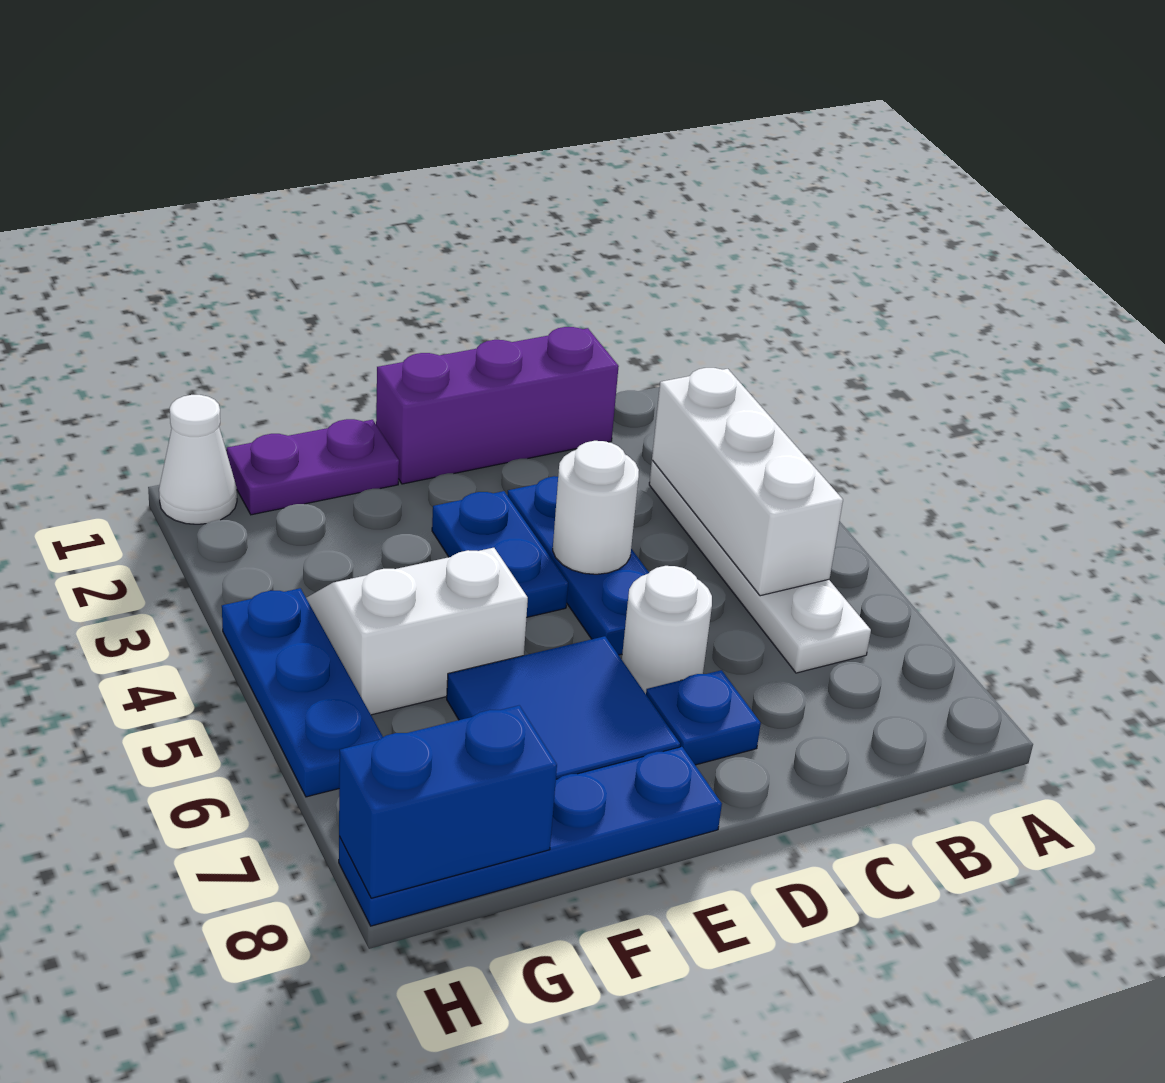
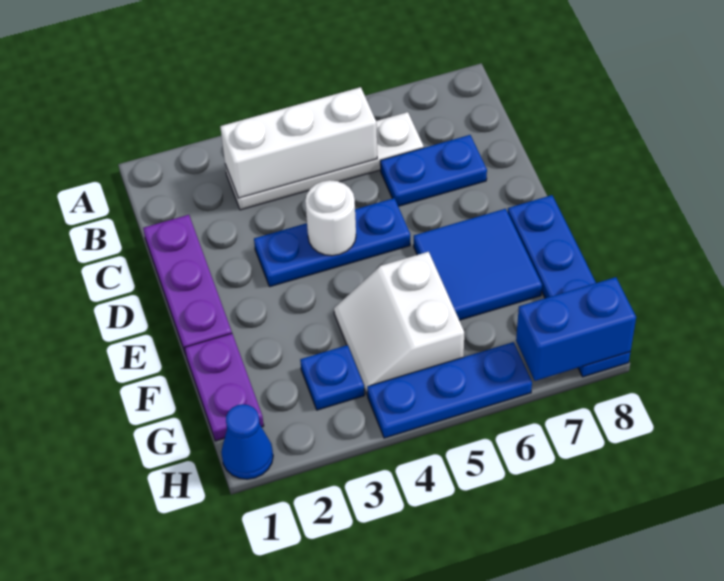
purple 1x3 brick [376,327,619,484] -> purple 1x3 plate [143,215,232,355]
white 1x1 round brick [622,566,712,694] -> none
blue 1x1 plate [646,670,761,765] -> blue 1x1 plate moved to [300,345,364,410]
blue 1x2 plate [432,491,568,617] -> blue 1x2 plate moved to [380,135,487,206]
blue 1x2 brick [339,705,557,898] -> blue 1x2 brick turned to [516,277,636,381]
white 1x1 cone [159,395,237,524] -> blue 1x1 cone [221,404,273,479]

